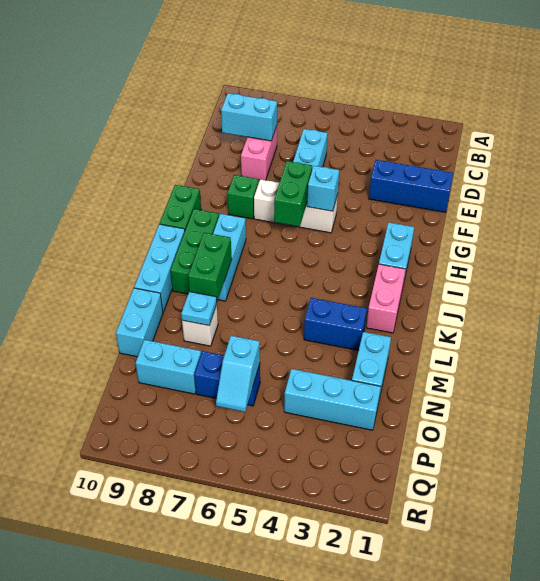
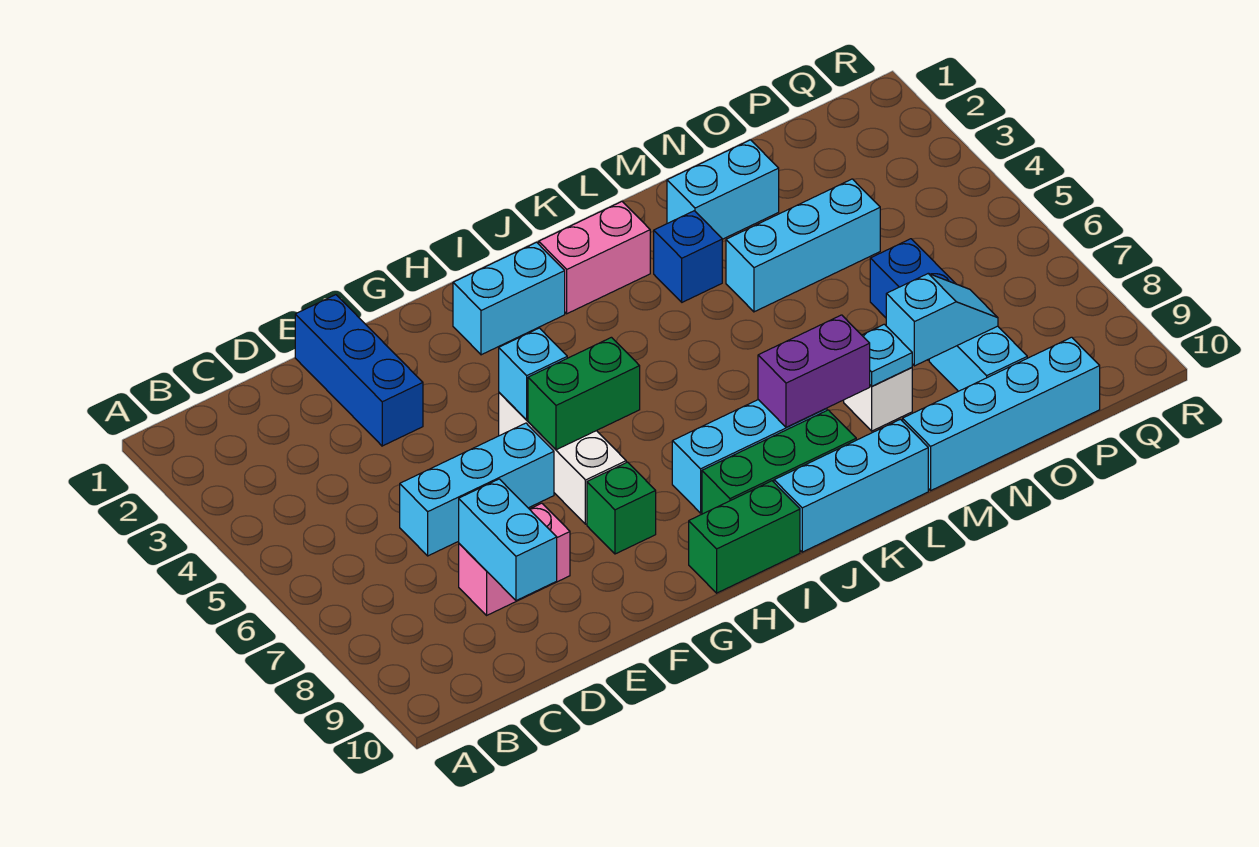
green 1x2 brick [188,233,232,301] -> purple 1x2 brick [758,315,870,428]
blue 1x2 brick [304,298,367,351] -> blue 1x1 brick [654,211,722,302]
cyan 1x2 brick [116,288,163,357] -> cyan 1x4 brick [903,337,1100,490]
cyan 1x3 brick [284,369,381,430] -> cyan 1x3 brick turned to [726,179,880,312]
cyan 1x2 slope [216,336,260,412] -> cyan 1x2 slope moved to [886,274,998,366]

